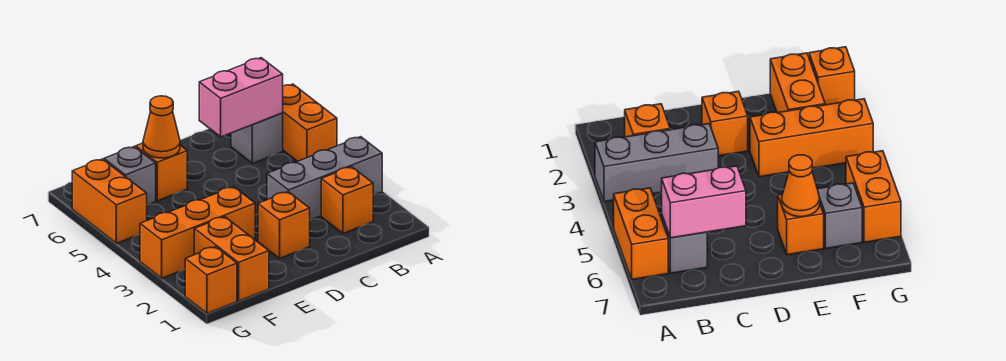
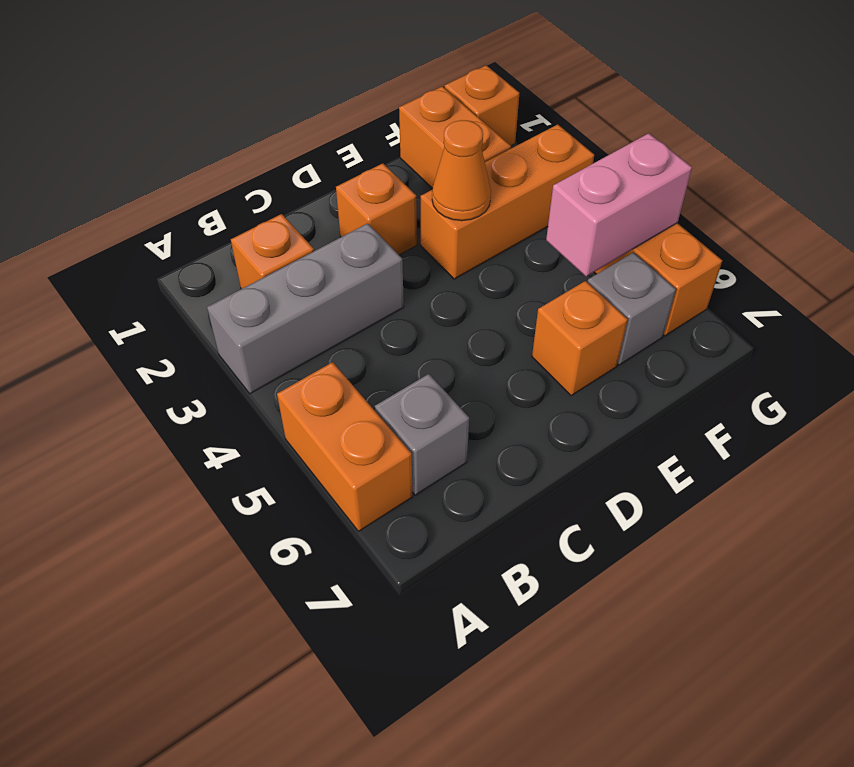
pink 1x2 brick [199,58,283,137] -> pink 1x2 brick moved to [546,133,692,277]
orange 1x1 cone [143,96,180,158] -> orange 1x1 cone moved to [432,120,491,221]

